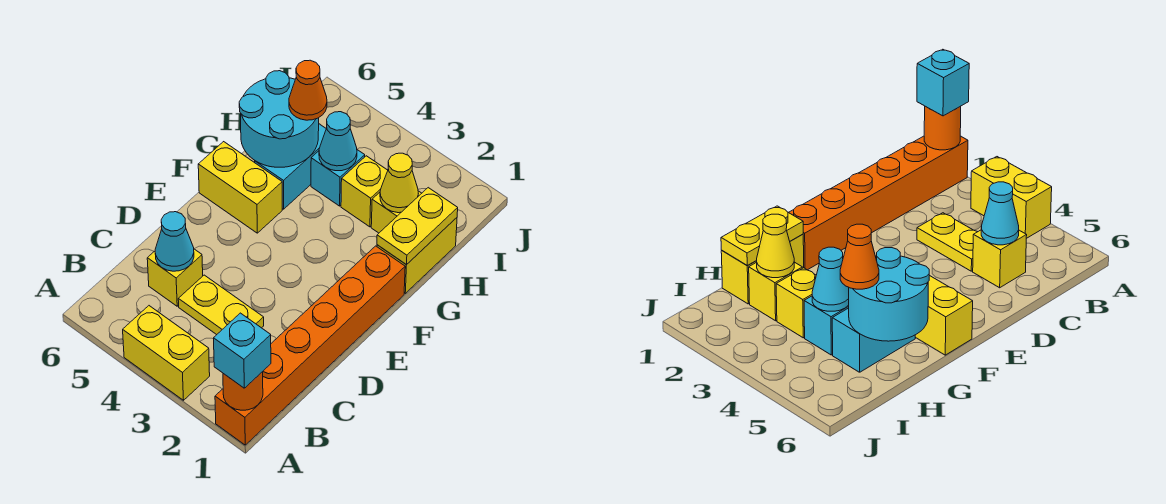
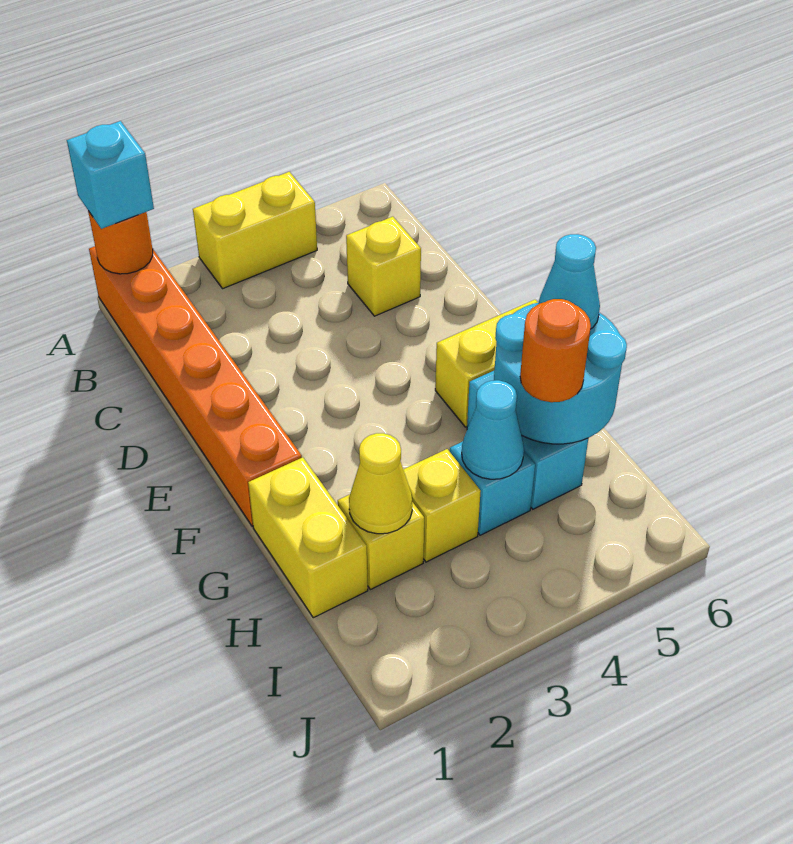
yellow 1x2 plate [178,275,264,335] -> none
cyan 1x1 cone [155,212,194,271] -> cyan 1x1 cone moved to [539,234,600,329]
yellow 1x2 plate [377,188,458,265] -> none
orange 1x1 cone [289,60,327,120] -> orange 1x1 round brick [520,299,591,402]

